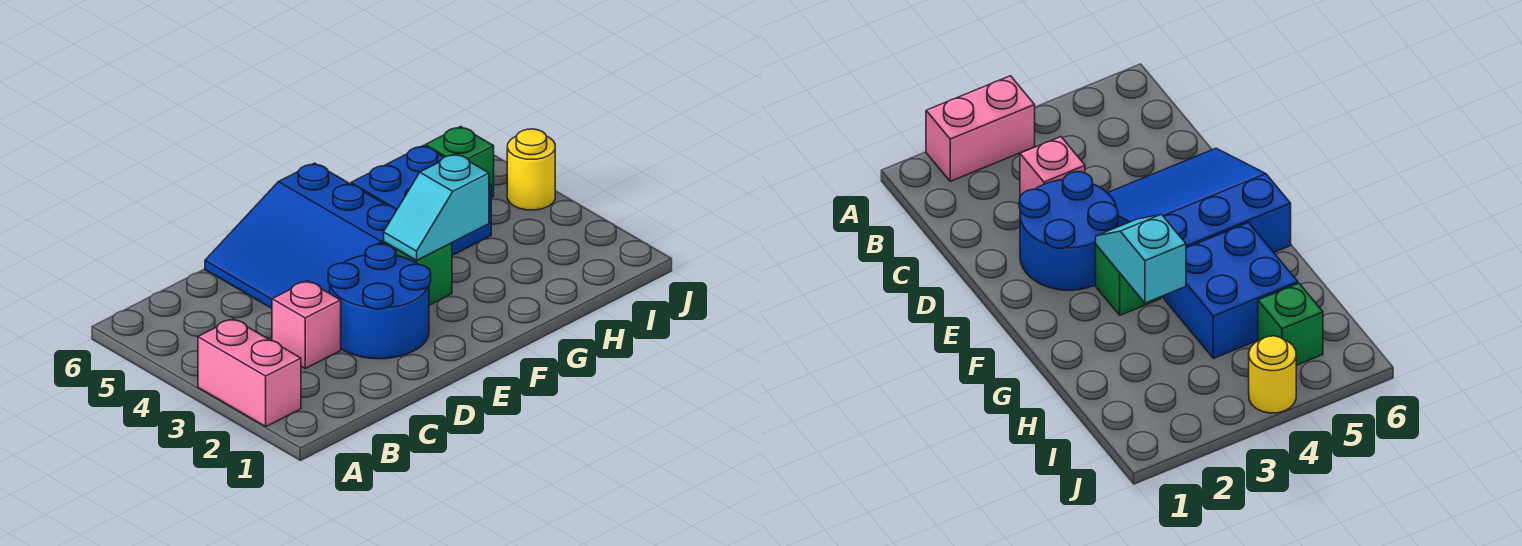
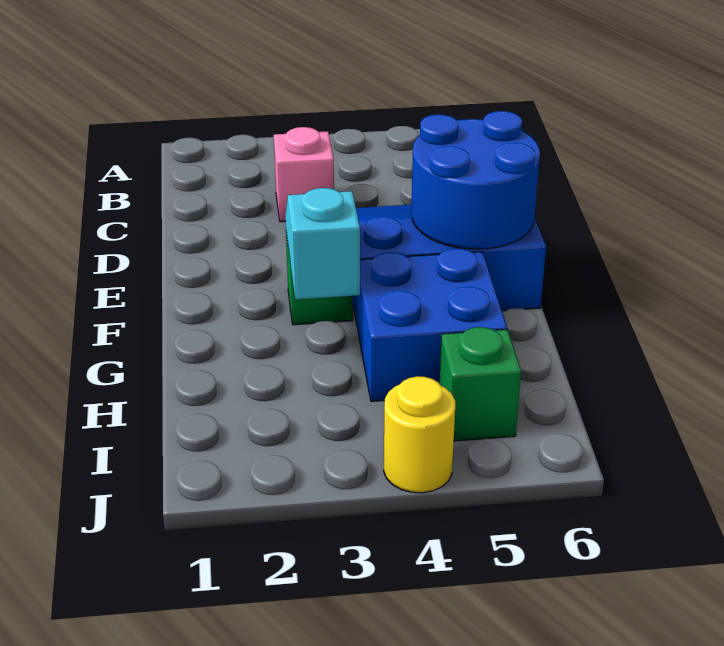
pink 1x2 brick [198,319,301,426] -> none
blue 2x2 round brick [328,244,431,359] -> blue 2x2 round brick moved to [411,111,540,249]

